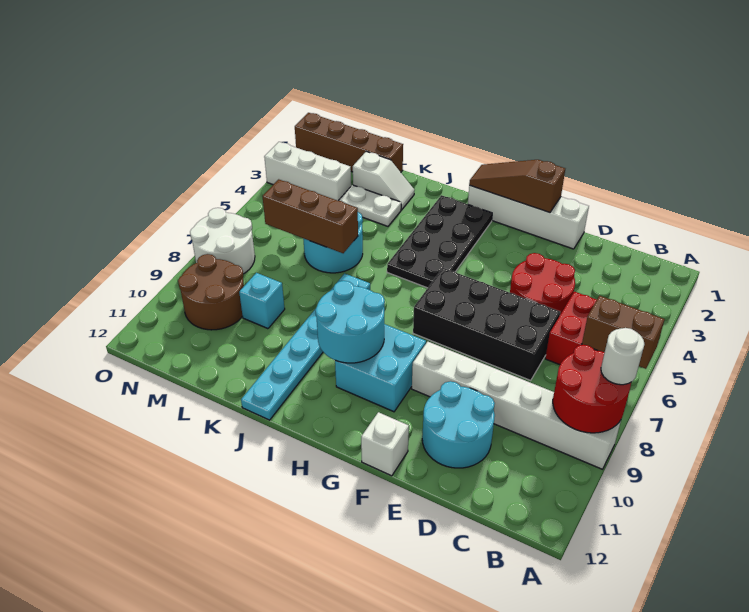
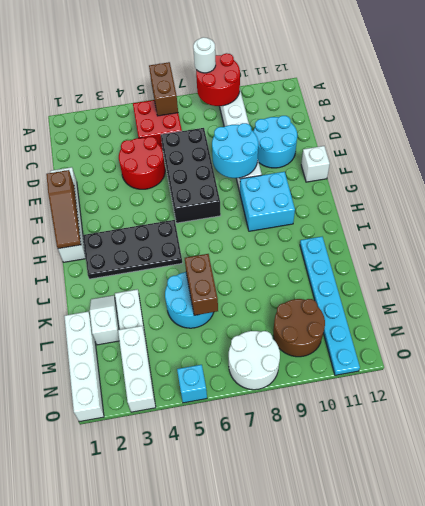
cyan 2x2 round brick [316,281,385,363] -> cyan 2x2 round brick moved to [212,123,258,178]
cyan 1x6 plate [241,273,370,420] -> cyan 1x6 plate turned to [300,237,360,375]
brown 1x3 brick [262,179,358,253] -> brown 1x2 brick [185,254,218,315]
brown 1x4 brick [295,113,403,172] -> white 1x4 brick [64,312,104,422]
cyan 1x1 brick [239,273,285,329] -> cyan 1x1 brick moved to [177,365,207,403]

